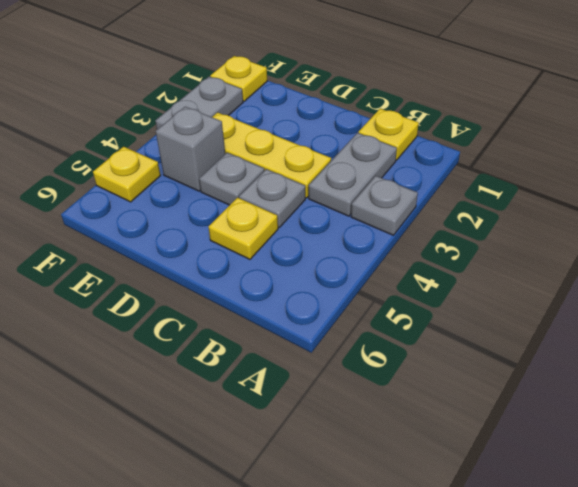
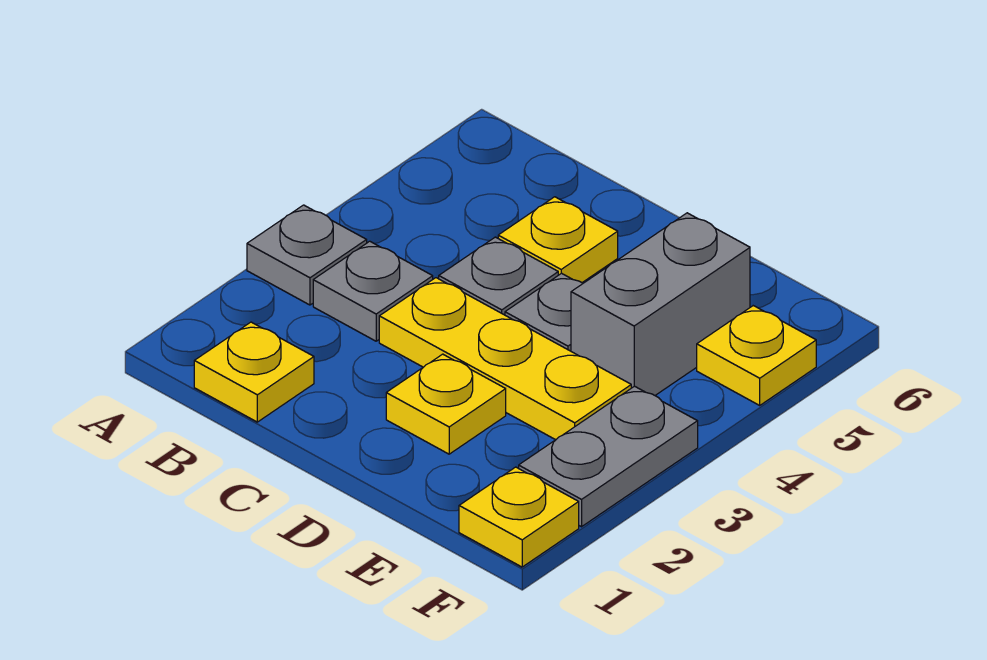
grey 1x2 plate [309,133,397,216] -> grey 1x1 plate [313,241,433,341]
none -> yellow 1x1 plate [386,354,506,454]
grey 1x1 brick [156,107,225,191] -> grey 1x2 brick [571,213,750,395]

